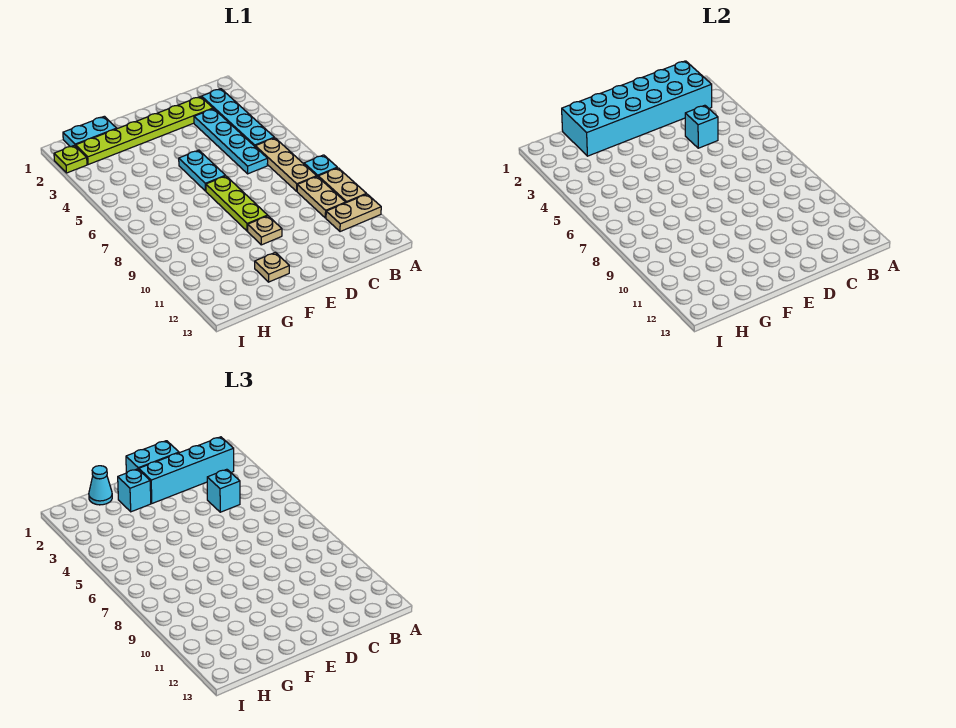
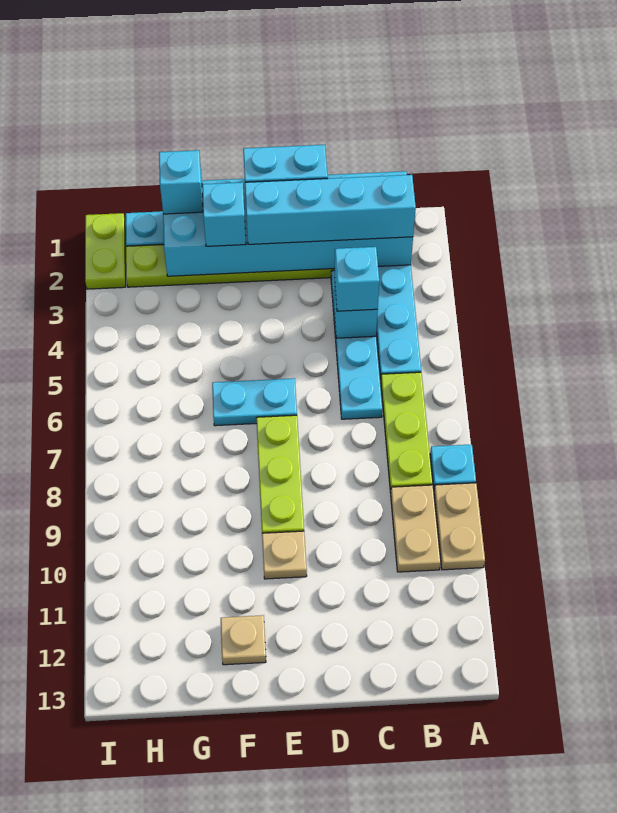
tan 1x2 plate [326,194,381,232] -> none
tan 1x3 plate [255,138,317,191] -> lime 1x3 plate [381,372,433,493]
cyan 1x2 plate [179,150,225,191] -> cyan 1x2 plate turned to [212,378,297,426]
cyan 1x1 cone [89,466,112,505] -> cyan 1x1 brick [159,150,203,214]
lime 1x1 plate [54,145,87,173] -> lime 1x2 plate [85,213,126,289]

